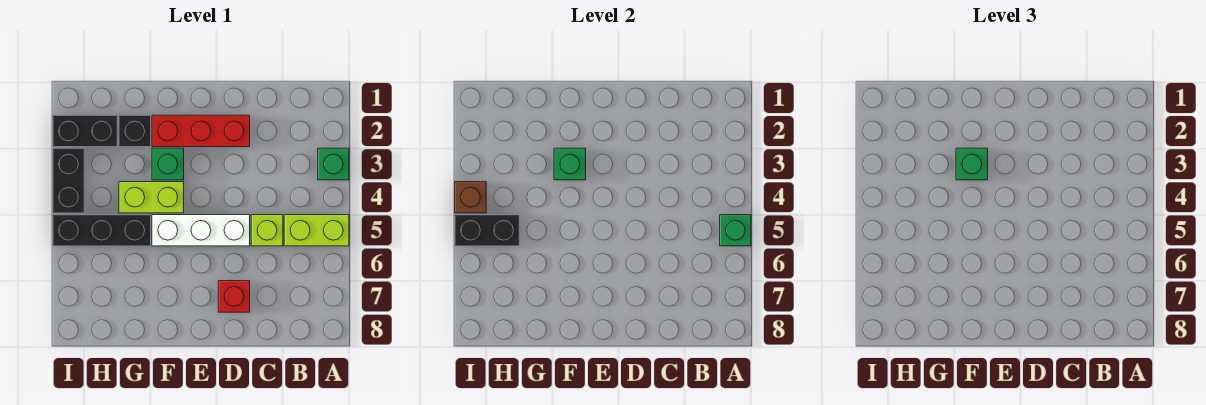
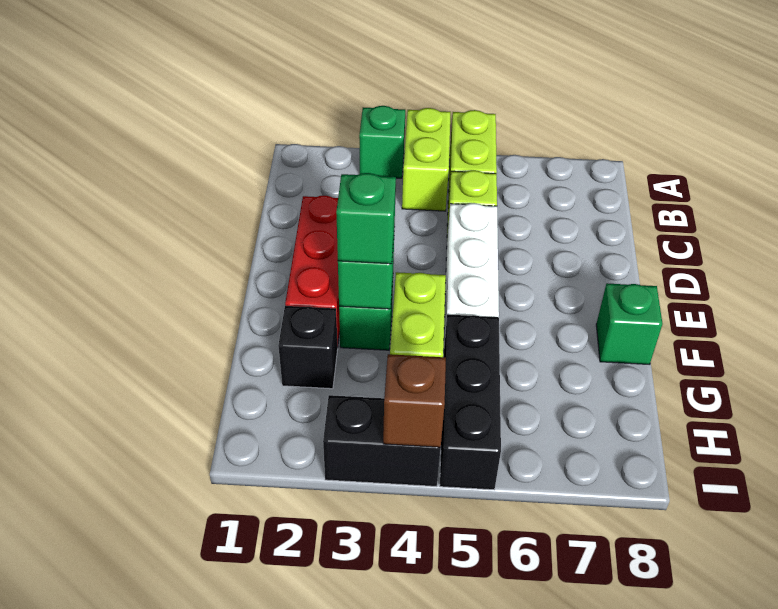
none -> lime 1x2 brick [402,108,451,211]
green 1x1 brick [720,215,751,246] -> green 1x1 brick moved to [596,283,663,365]
red 1x1 brick [218,281,250,312] -> none
black 1x2 brick [53,115,117,147] -> none
black 1x2 brick [455,215,519,246] -> none

